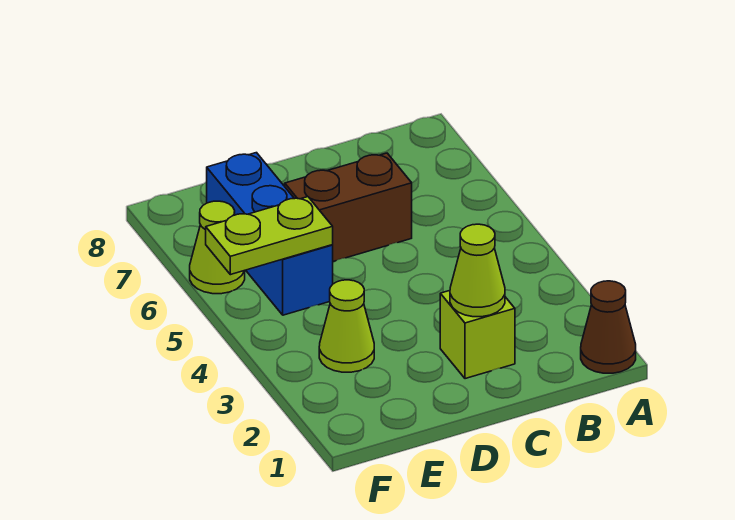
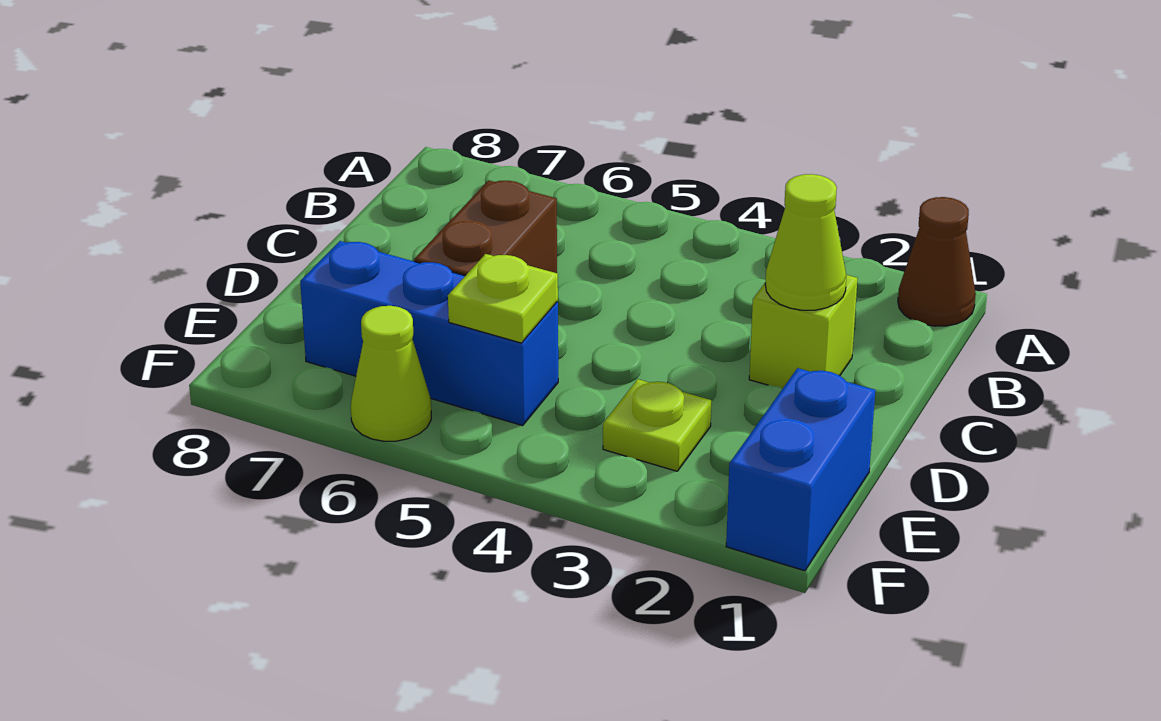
none -> blue 1x2 brick [726,368,875,571]
lime 1x1 cone [319,280,374,372] -> lime 1x1 plate [603,379,711,471]
lime 1x2 plate [206,197,333,275] -> lime 1x1 plate [448,254,558,343]

